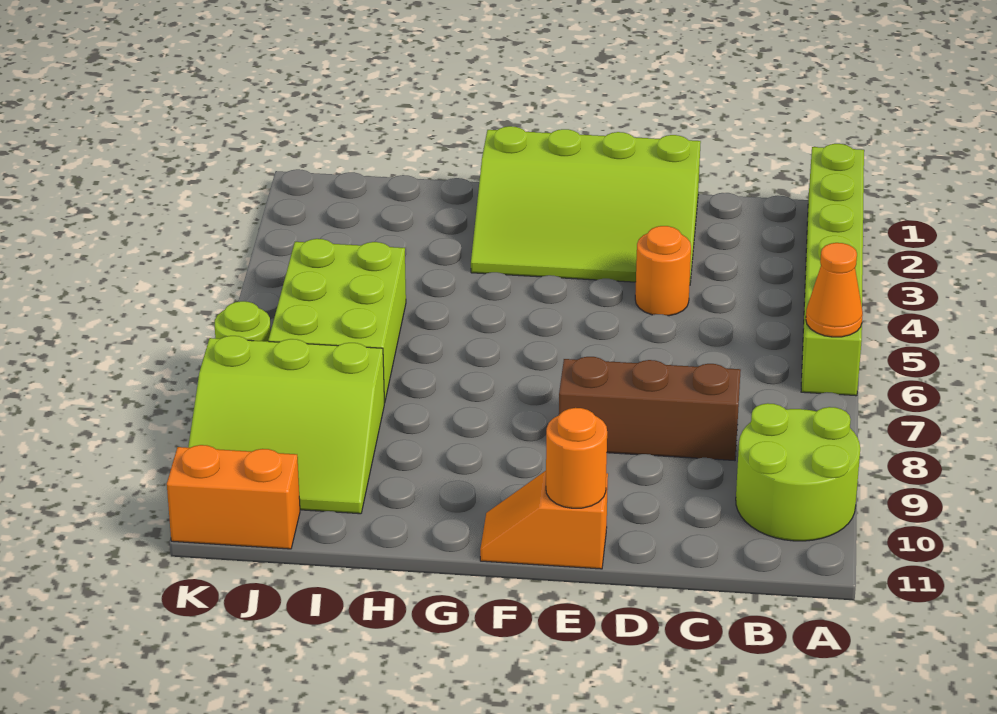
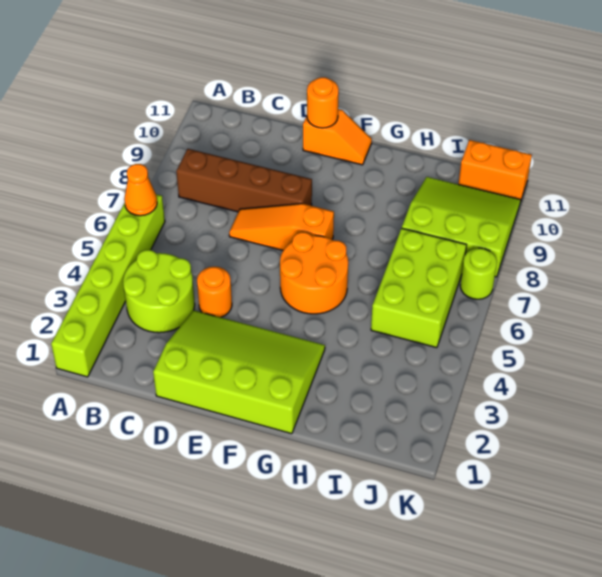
lime 2x2 round brick [736,403,860,541] -> lime 2x2 round brick moved to [123,250,195,333]
brown 1x3 brick [559,357,741,461] -> brown 1x4 brick [176,149,312,212]
none -> orange 1x3 slope [229,204,334,250]
none -> orange 2x2 round brick [280,232,348,314]

